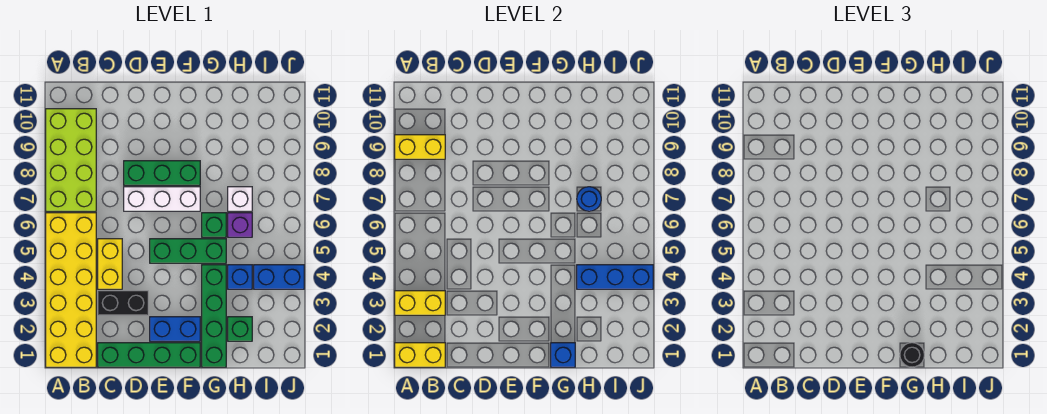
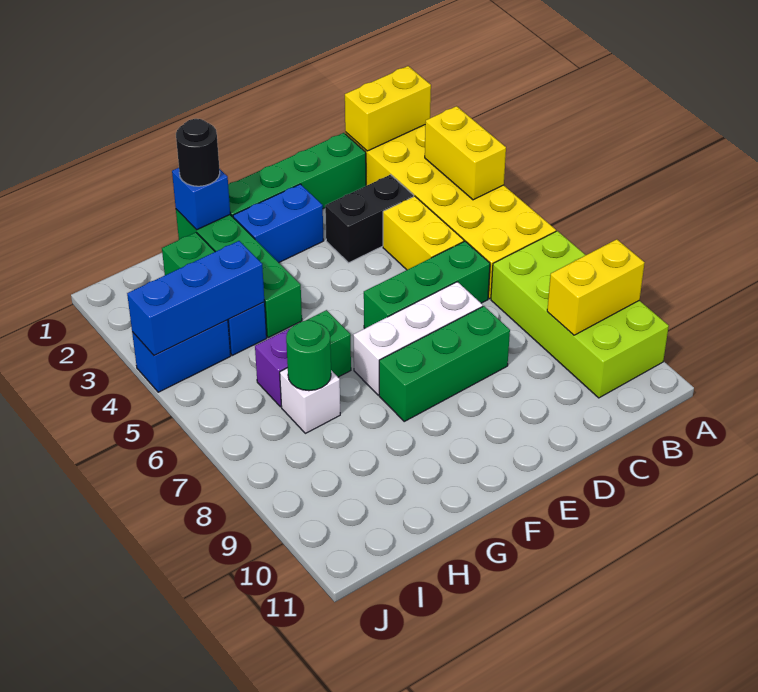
yellow 1x2 brick [395,291,445,315] -> yellow 1x2 brick turned to [425,106,506,200]
green 1x3 brick [150,239,226,263] -> green 1x3 brick moved to [364,241,490,328]
blue 1x1 round brick [577,187,601,211] -> green 1x1 round brick [286,320,331,391]

